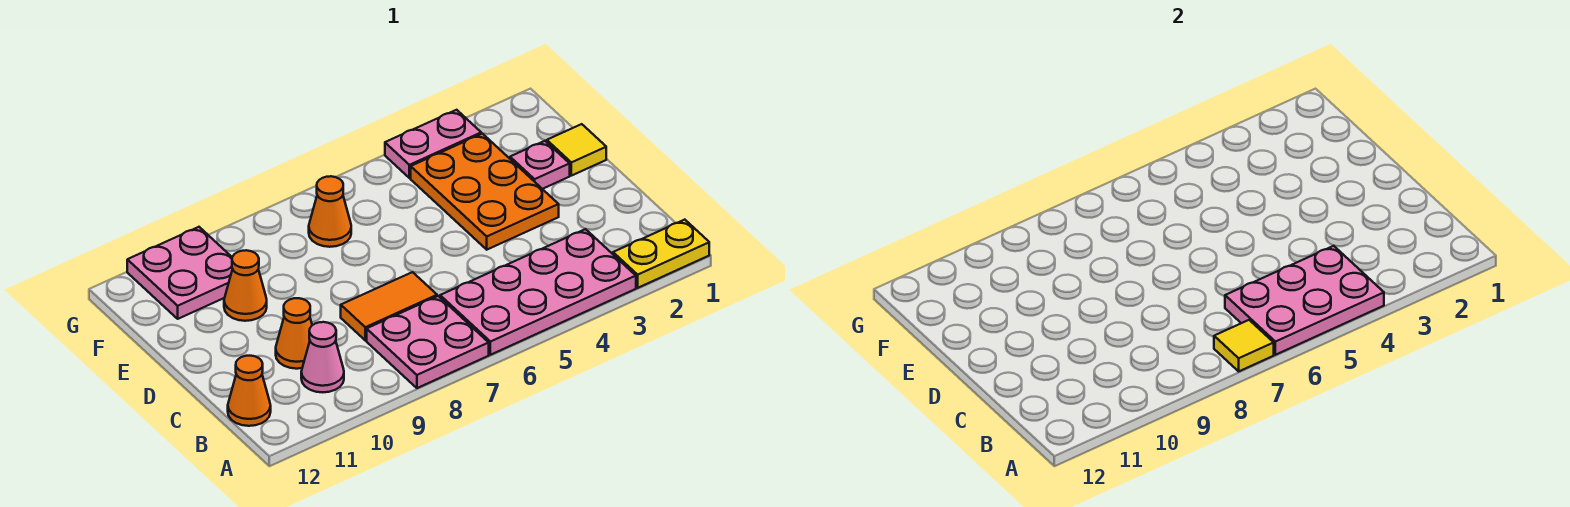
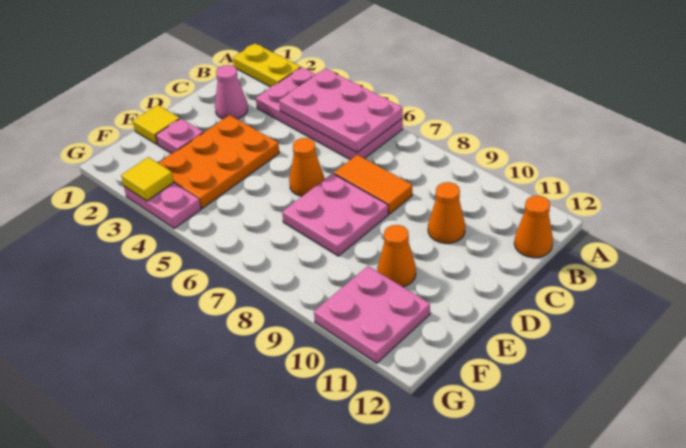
pink 2x2 plate [367,296,489,388] -> pink 2x2 plate moved to [282,173,388,256]
yellow 1x1 tile [1214,320,1274,371] -> yellow 1x1 tile moved to [121,157,174,201]
pink 1x1 cone [301,322,344,392] -> pink 1x1 cone moved to [215,65,248,119]
orange 1x1 cone [309,176,351,247] -> orange 1x1 cone moved to [289,138,324,196]

